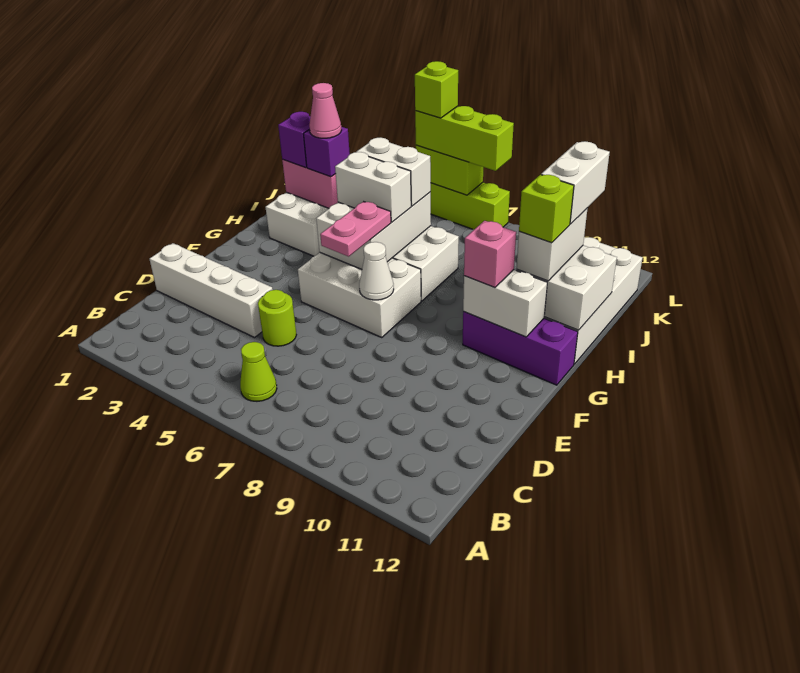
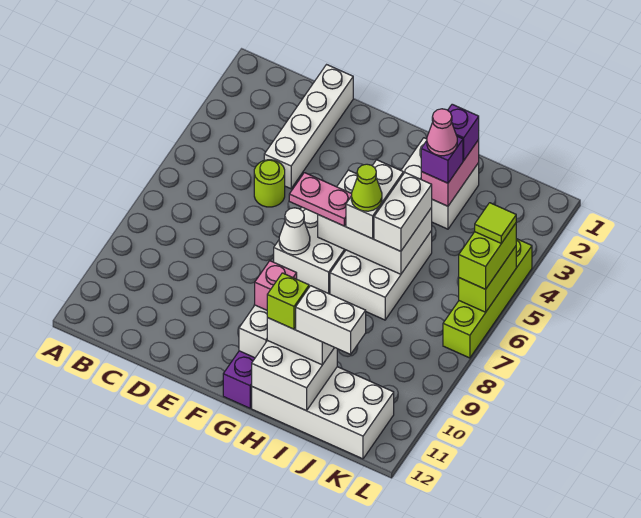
lime 1x1 cone [240,342,277,401] -> lime 1x1 cone moved to [351,164,382,211]
lime 1x3 brick [415,106,514,171] -> lime 1x2 brick [459,223,516,289]
lime 1x1 brick [415,61,458,118] -> lime 1x1 tile [475,203,516,243]

